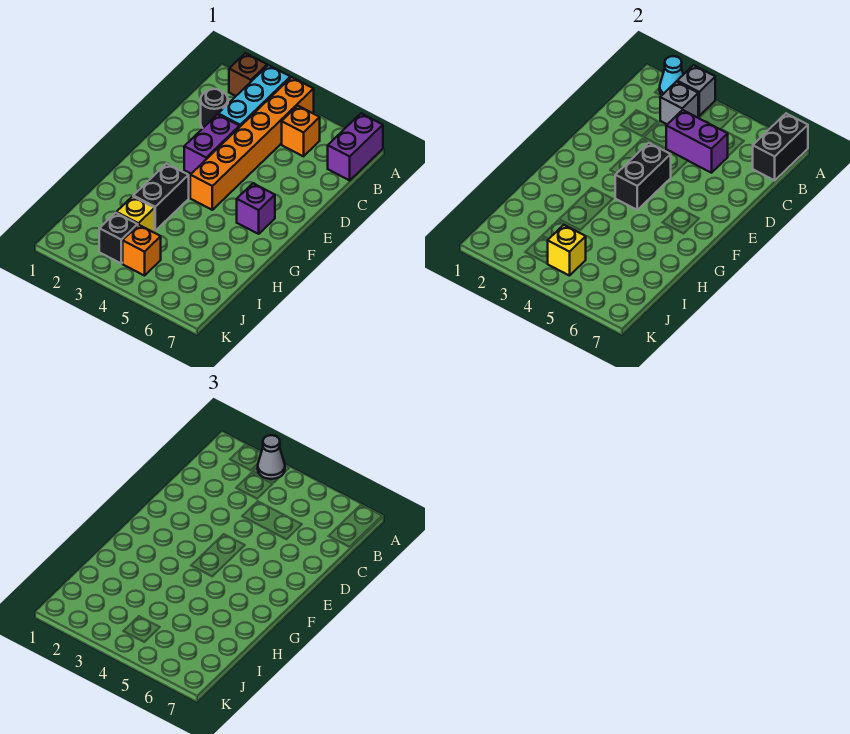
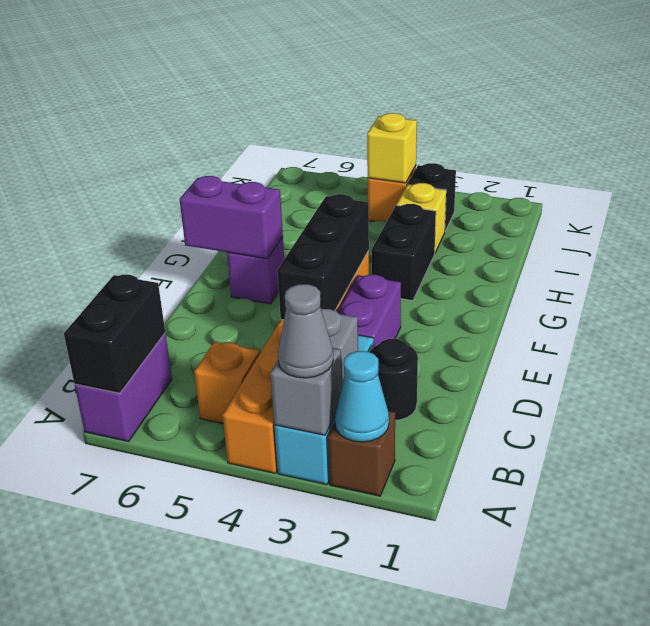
purple 1x2 brick [666,110,728,173] -> purple 1x2 brick moved to [180,176,283,259]
black 1x2 brick [615,143,671,210] -> black 1x3 brick [277,194,369,320]

